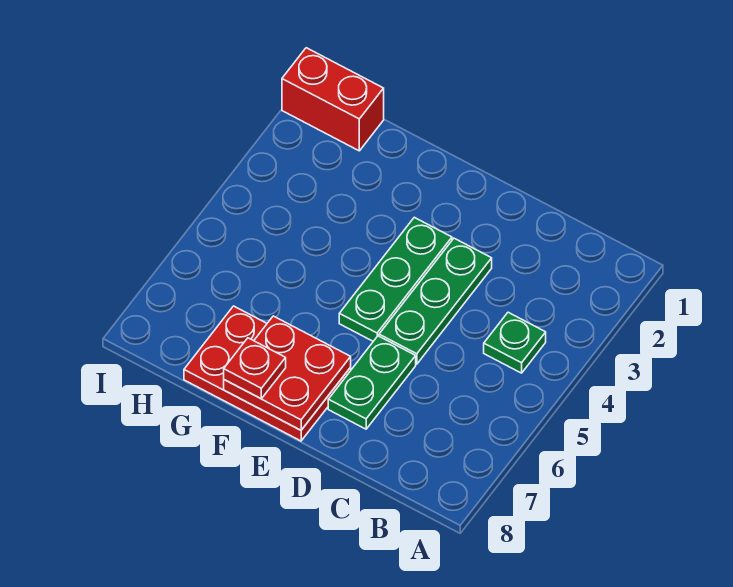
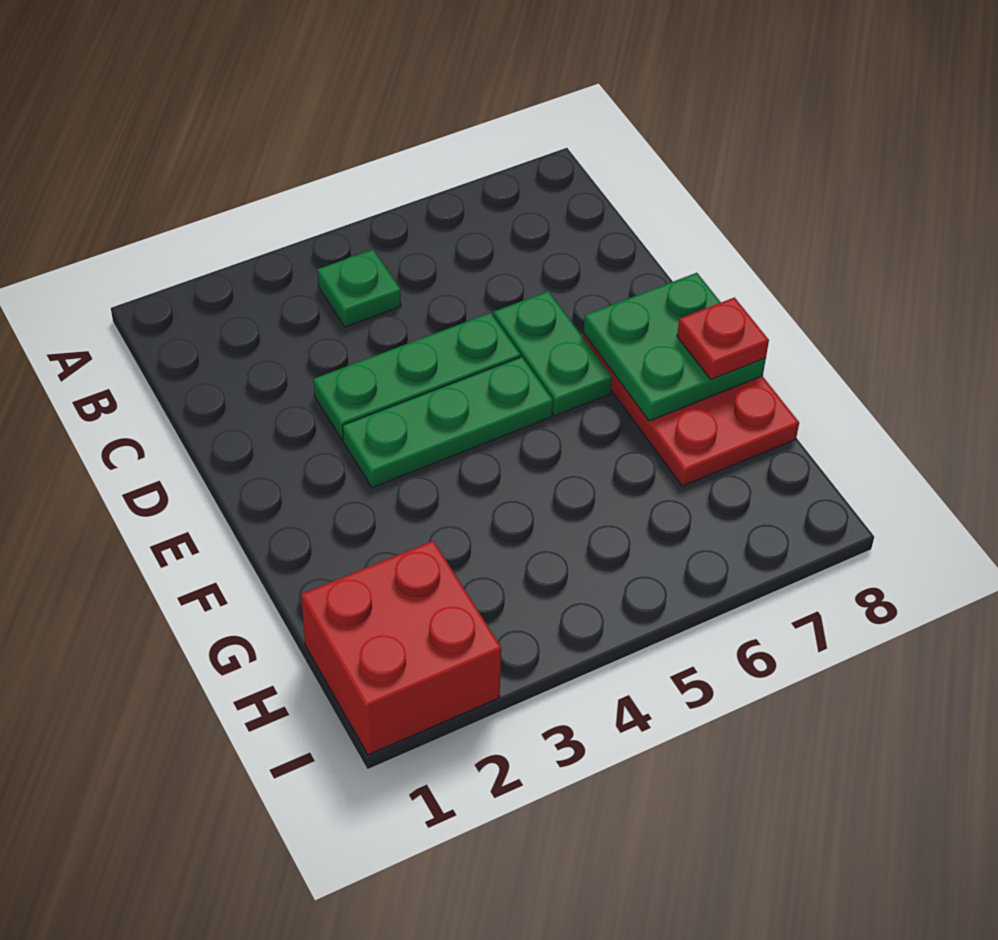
green 1x2 plate [328,336,416,429] -> green 1x2 plate turned to [493,291,612,416]
red 2x2 plate [224,316,351,430] -> green 2x2 plate [584,273,766,421]
red 1x2 brick [282,48,384,151] -> red 2x2 brick [301,541,502,755]

